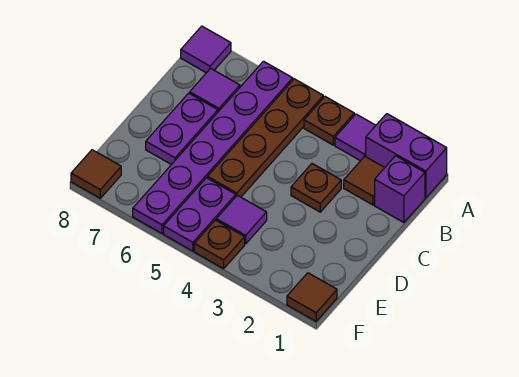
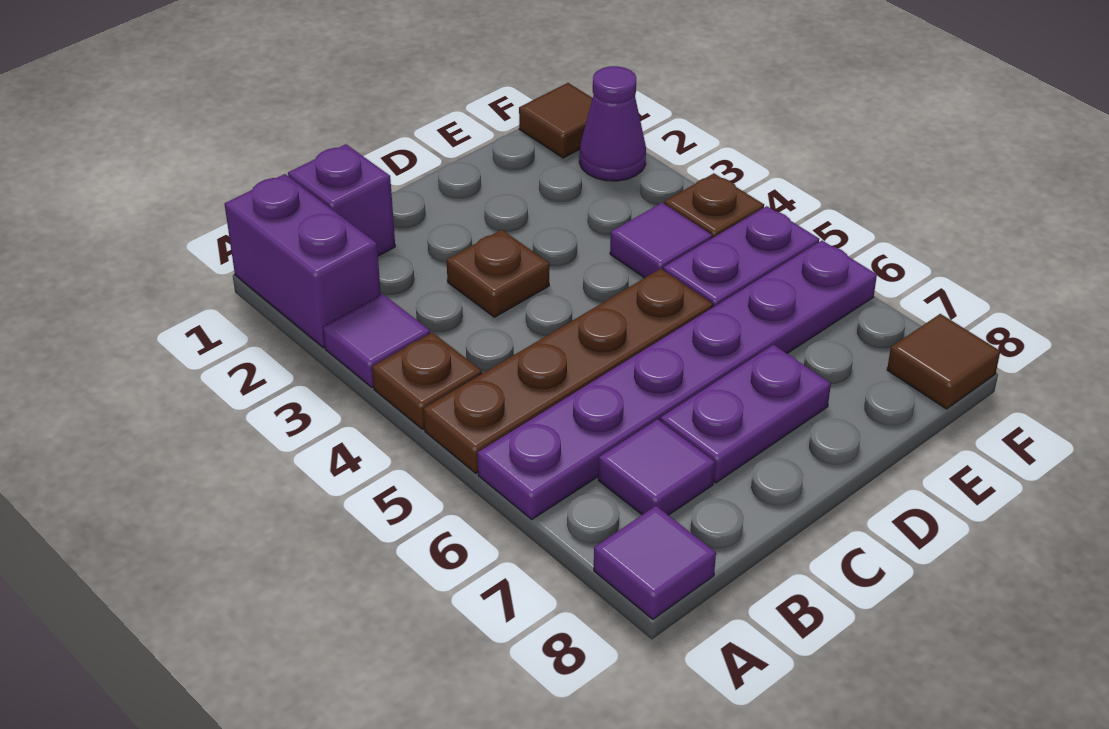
brown 1x1 tile [344,156,385,205] -> none
none -> purple 1x1 cone [579,66,646,181]

